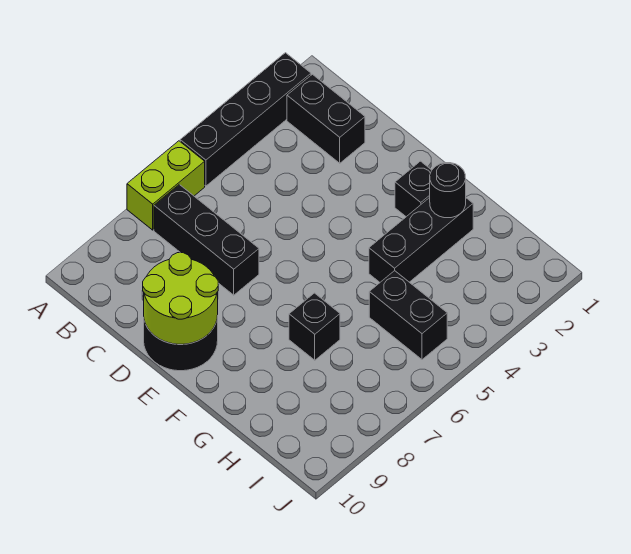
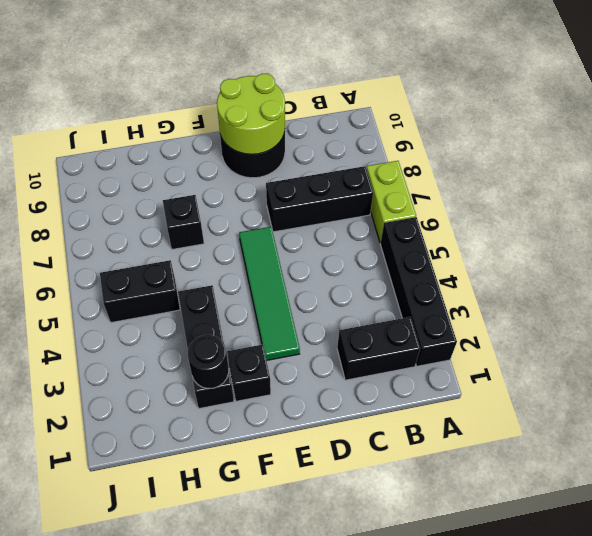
none -> green 1x4 tile [239,227,300,360]

